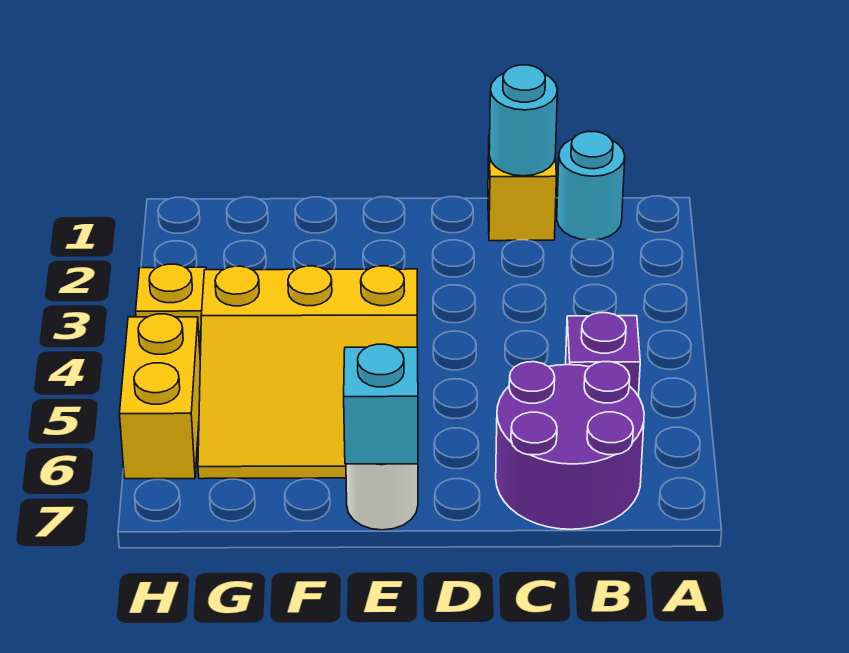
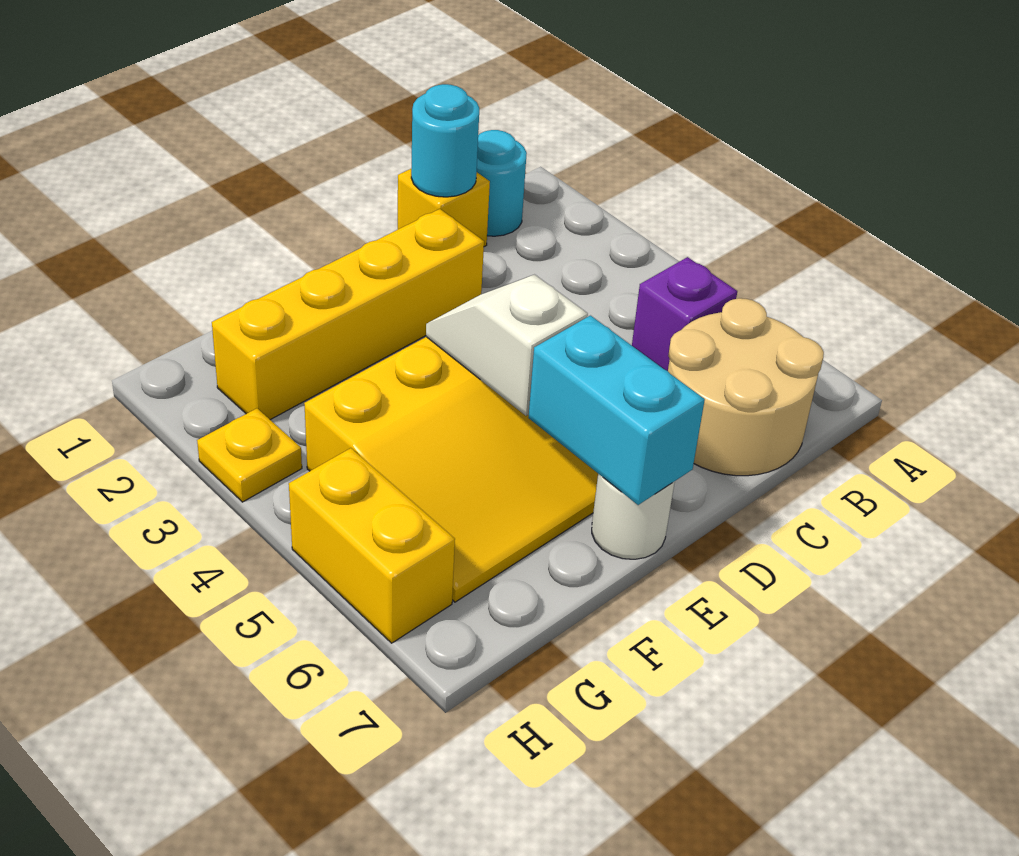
purple 2x2 round brick [496,362,644,529] -> tan 2x2 round brick [668,298,824,476]
none -> yellow 1x4 brick [212,209,484,420]
none -> white 1x2 slope [426,275,588,416]
cyan 1x1 brick [344,344,418,464] -> cyan 1x2 brick [529,316,705,505]

